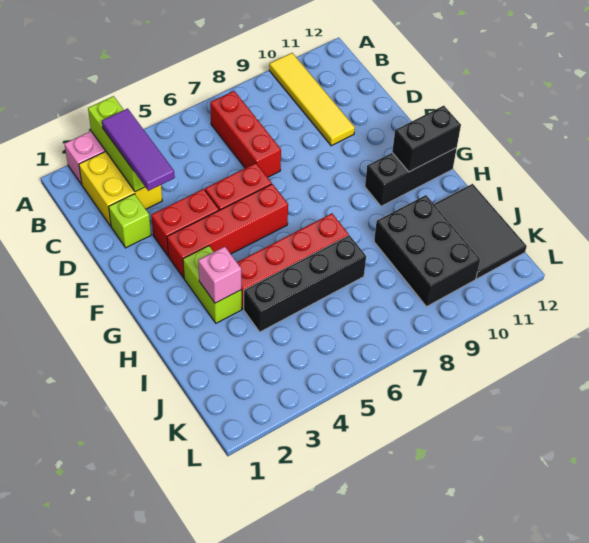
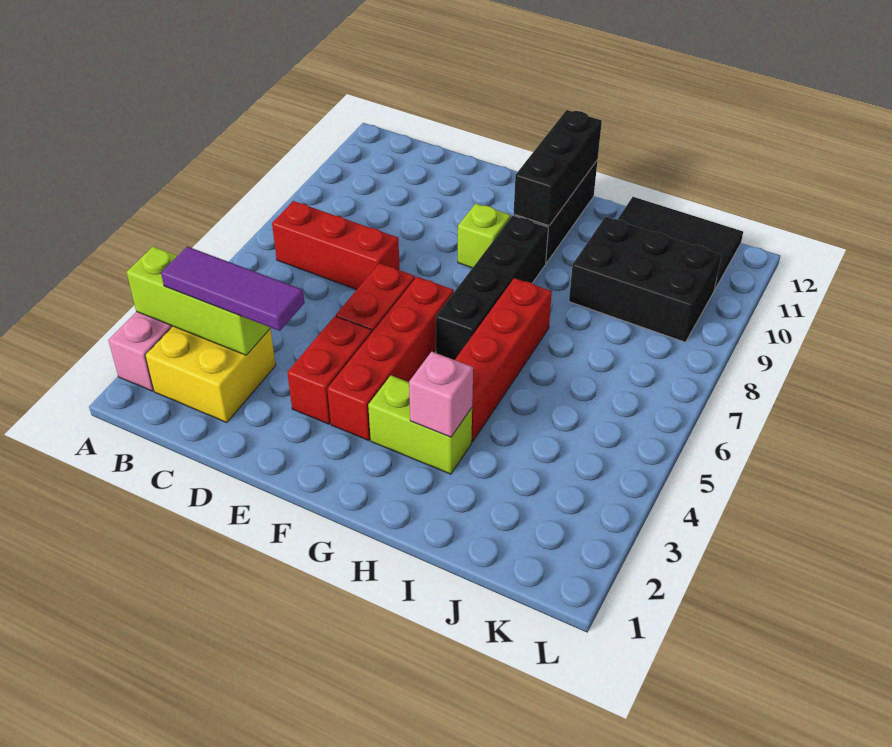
yellow 1x4 tile [269,53,355,146] -> none
lime 1x1 brick [109,194,151,248] -> lime 1x1 brick moved to [458,204,511,268]
black 1x2 brick [392,106,461,172] -> black 1x3 brick [514,110,602,226]
black 1x4 brick [244,235,366,332] -> black 1x4 brick moved to [436,216,548,360]

